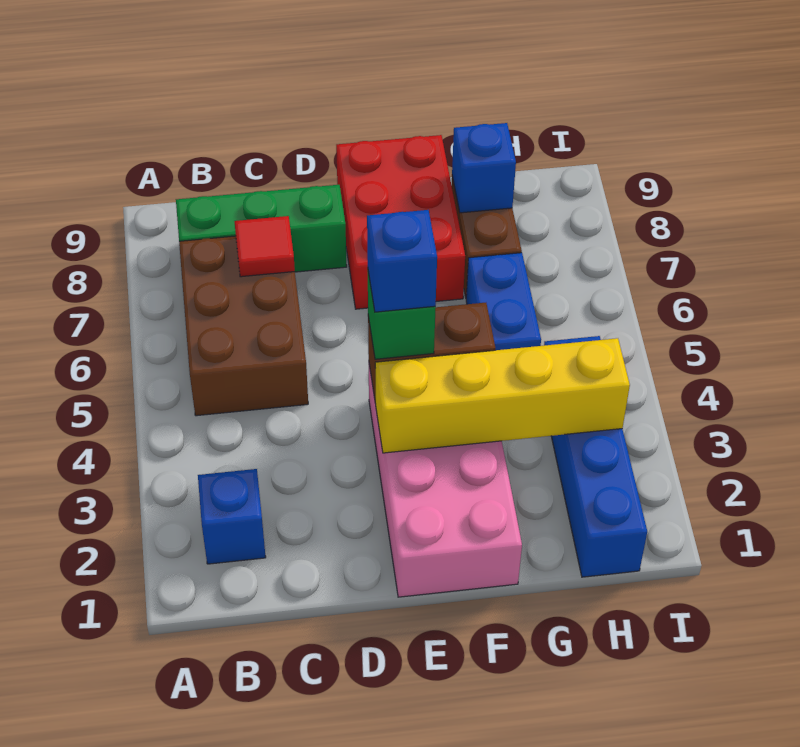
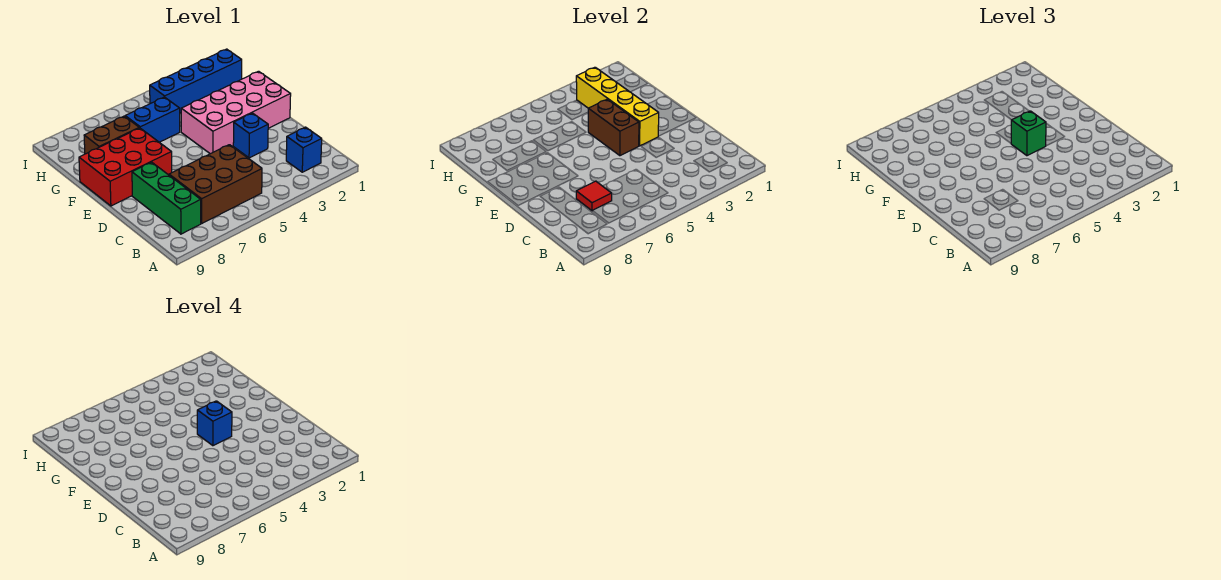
blue 1x1 brick [452,123,516,213] -> blue 1x1 brick moved to [233,113,268,158]

